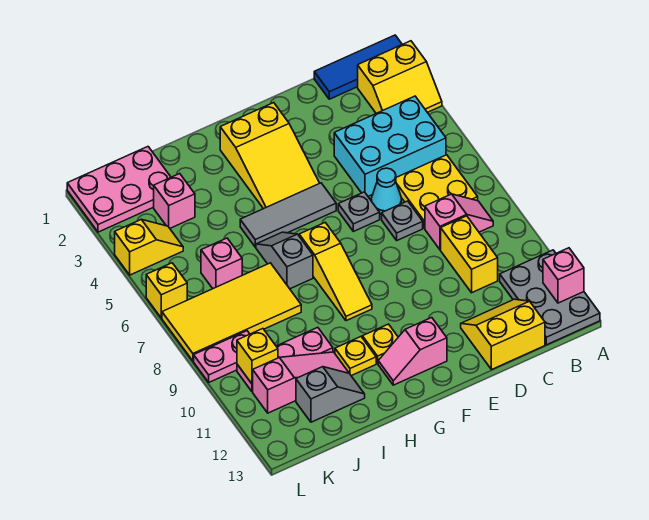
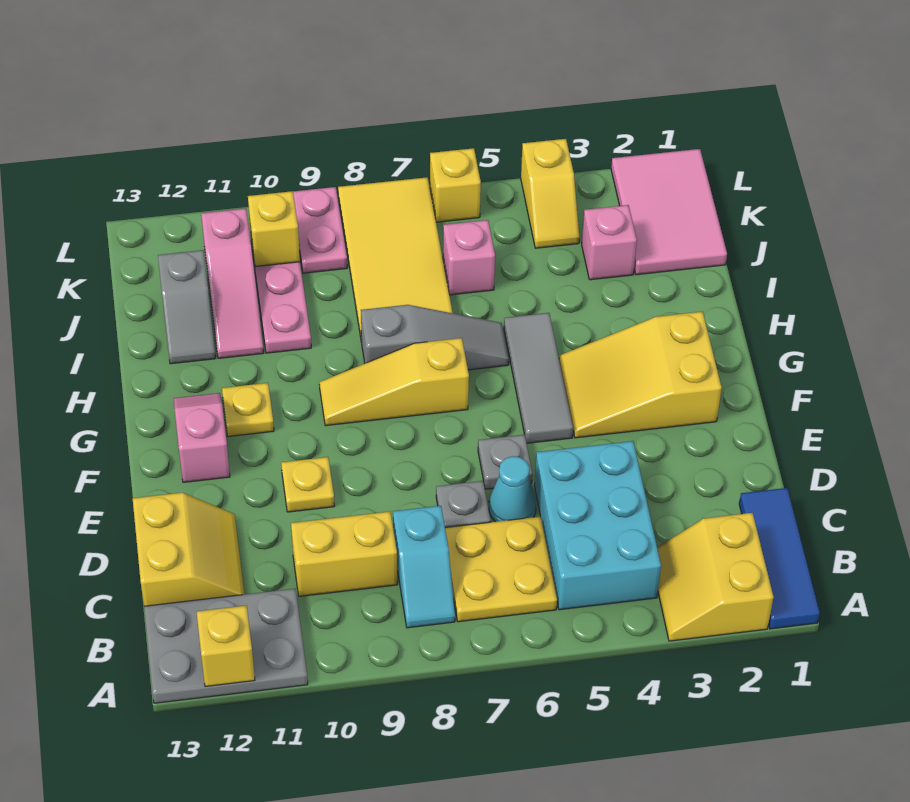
pink 1x1 brick [543,248,584,303] -> yellow 1x1 brick [197,606,255,687]
pink 1x2 slope [425,194,493,250] -> cyan 1x2 slope [393,506,455,628]
grey 1x2 slope [256,232,313,289] -> grey 1x3 slope [361,305,509,370]
yellow 1x1 plate [335,337,376,376] -> yellow 1x1 plate moved to [281,457,334,512]
pink 2x3 plate [67,147,171,232] -> pink 2x3 tile [611,149,727,275]

